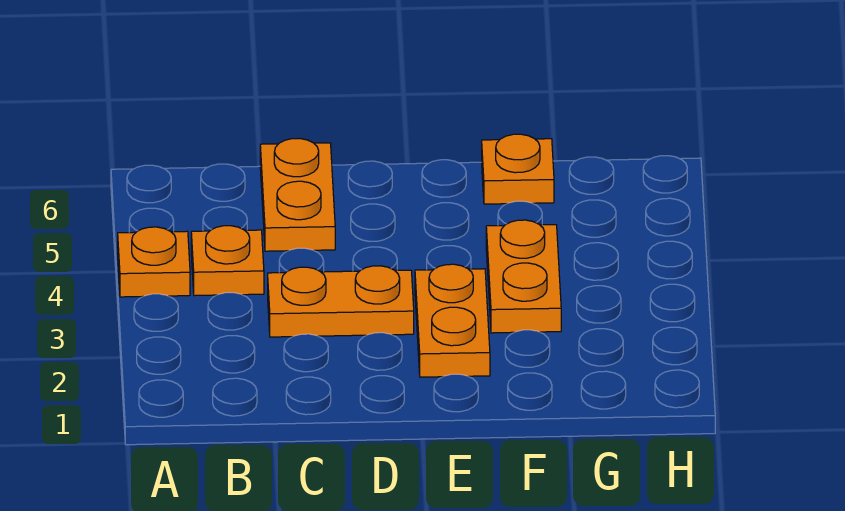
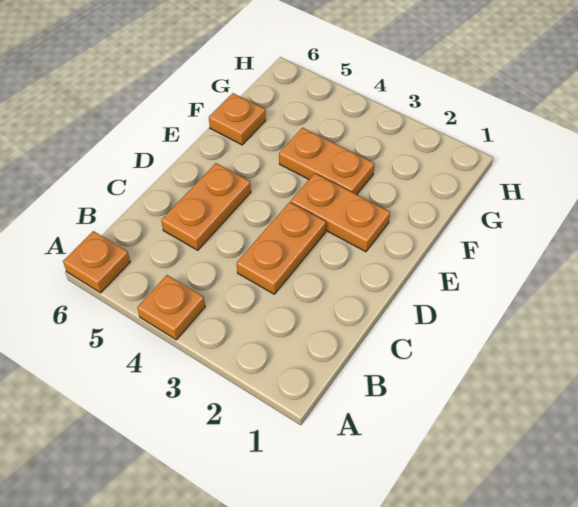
orange 1x1 plate [191,226,264,296] -> orange 1x1 plate moved to [63,231,130,293]
orange 1x2 plate [260,138,335,251] -> orange 1x2 plate turned to [161,163,251,250]

